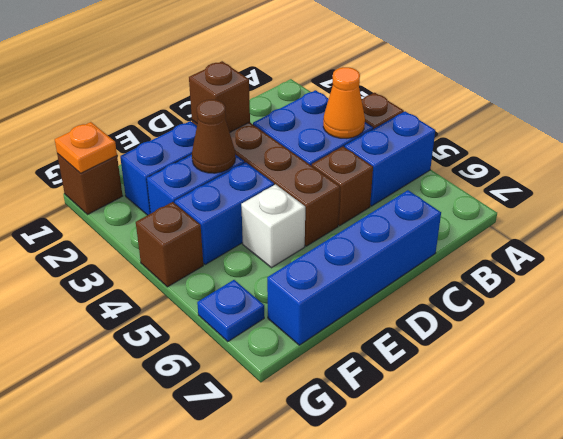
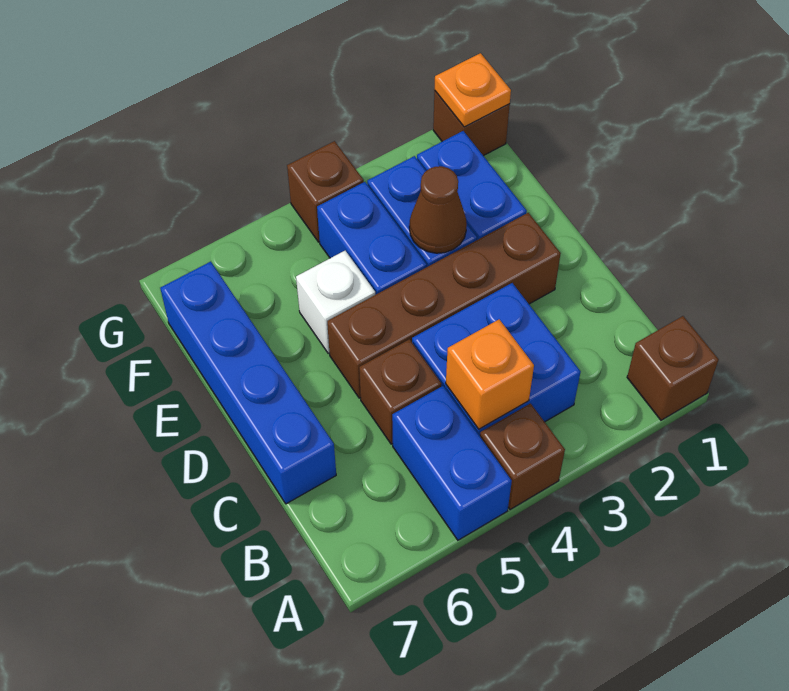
orange 1x1 cone [323,67,365,138] -> orange 1x1 brick [446,319,534,429]
brown 1x1 brick [189,61,250,132] -> brown 1x1 brick moved to [627,316,719,420]
blue 1x1 plate [197,280,264,342] -> none

